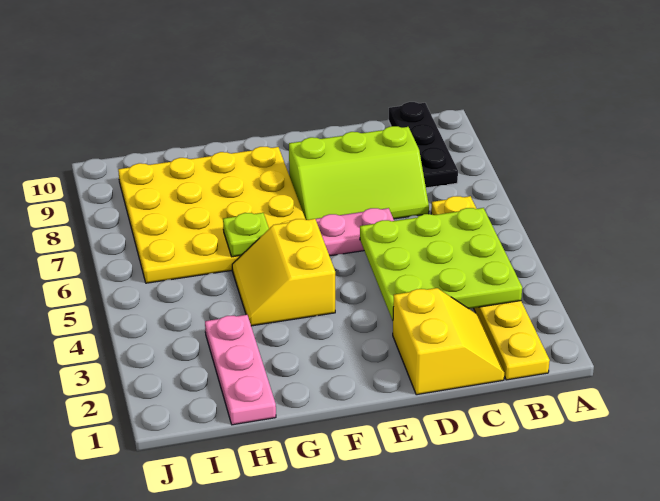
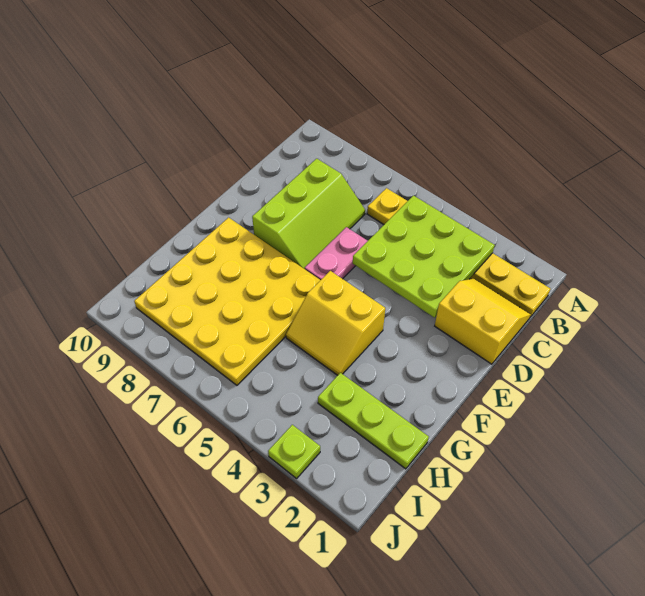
black 1x3 plate [388,102,458,188] -> none
lime 1x1 plate [223,213,269,257] -> lime 1x1 plate moved to [268,425,320,478]
pink 1x3 plate [205,315,276,425] -> lime 1x3 plate [318,373,429,469]

